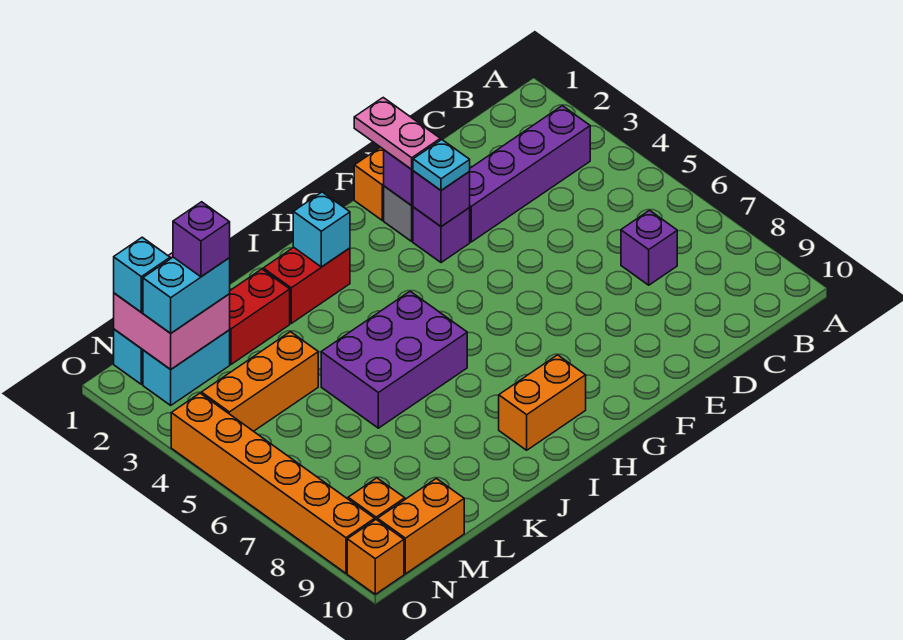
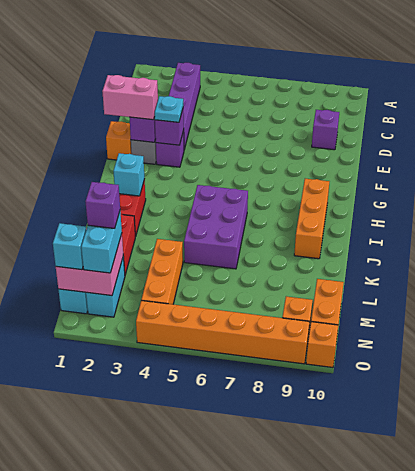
purple 1x1 brick [621,210,677,285] -> purple 1x1 brick moved to [312,110,339,150]
pink 1x2 plate [354,98,440,169] -> pink 1x2 brick [102,75,158,120]
orange 1x2 brick [499,355,586,450] -> orange 1x3 brick [294,179,329,259]

